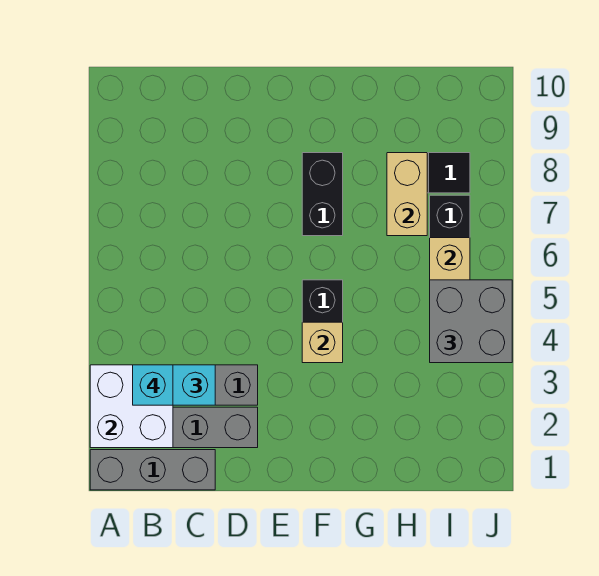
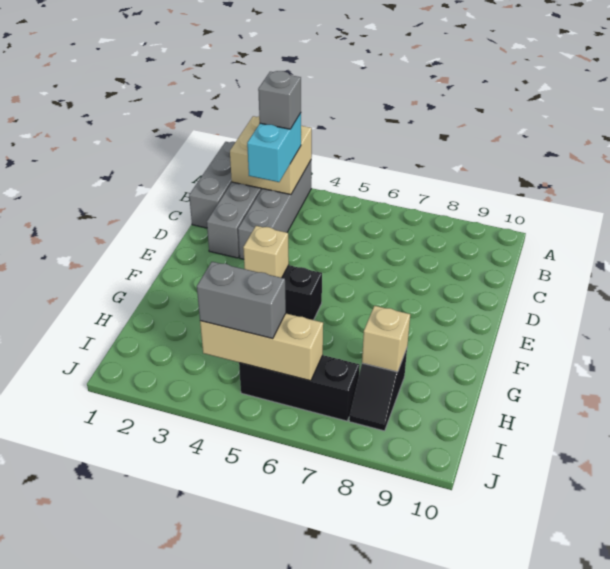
white 2x2 brick [90,365,173,448] -> tan 2x2 brick [230,116,312,195]
cyan 1x1 brick [133,365,173,405] -> grey 1x1 brick [258,71,301,129]
black 1x2 brick [302,153,343,236] -> none
tan 1x2 brick [387,153,427,236] -> tan 1x1 brick [362,306,410,372]
grey 2x2 brick [430,280,512,363] -> grey 1x2 brick [197,262,286,339]

